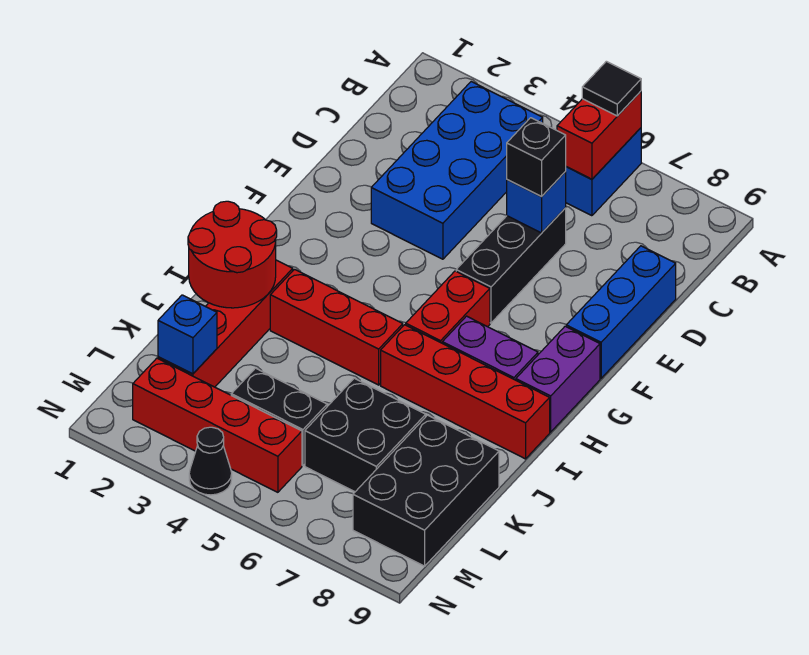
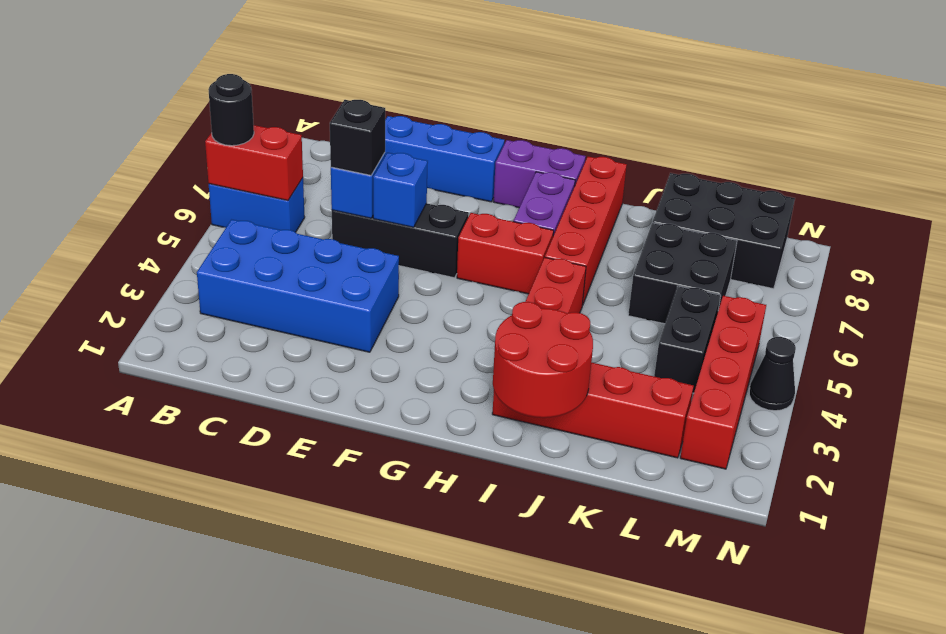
black 1x1 tile [582,61,641,116] -> black 1x1 round brick [208,74,254,146]
blue 1x1 brick [158,295,217,374] -> blue 1x1 brick moved to [373,153,428,227]

